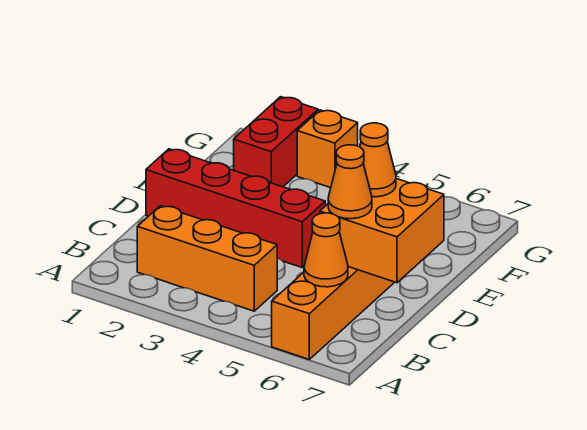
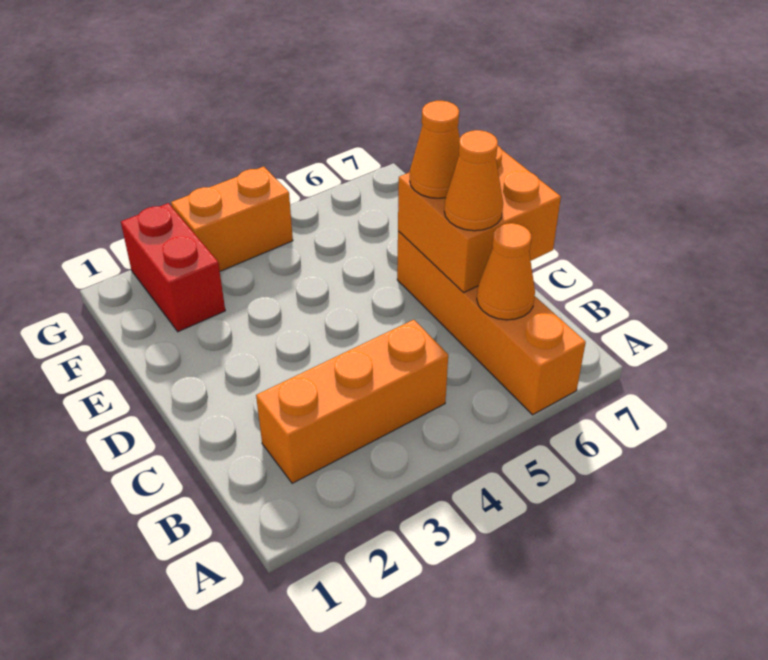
red 1x4 brick [146,149,325,267] -> none
orange 1x1 brick [297,110,358,188] -> orange 1x2 brick [171,166,293,271]

